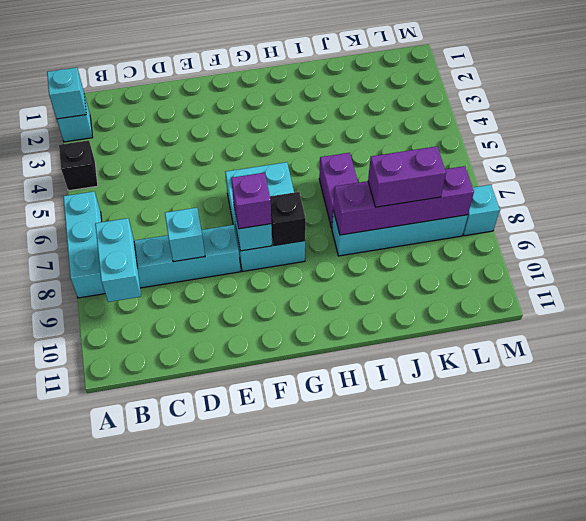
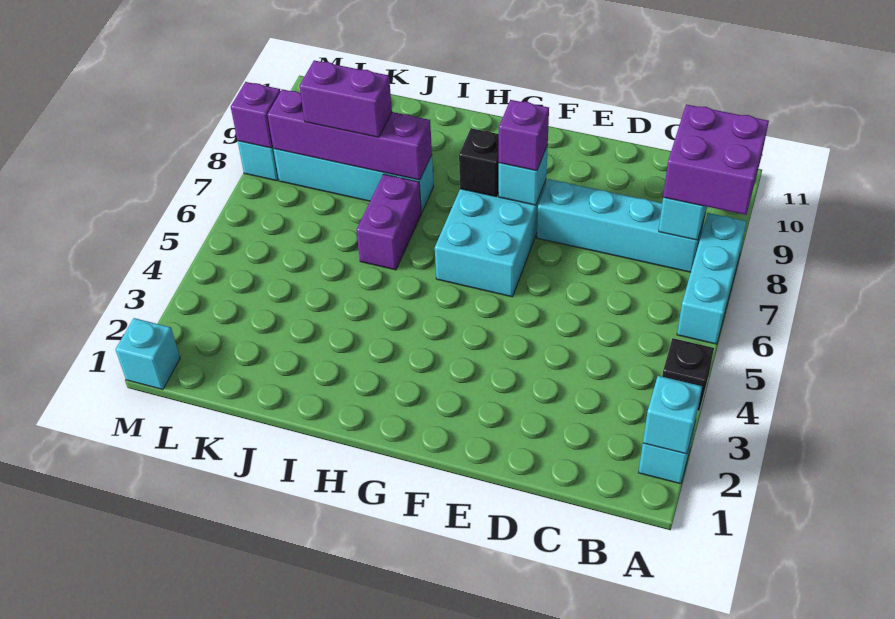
none -> purple 2x2 brick [663,104,769,215]
cyan 1x1 brick [165,208,205,262] -> cyan 1x1 brick moved to [115,318,180,390]
none -> purple 1x1 brick [231,82,281,148]

